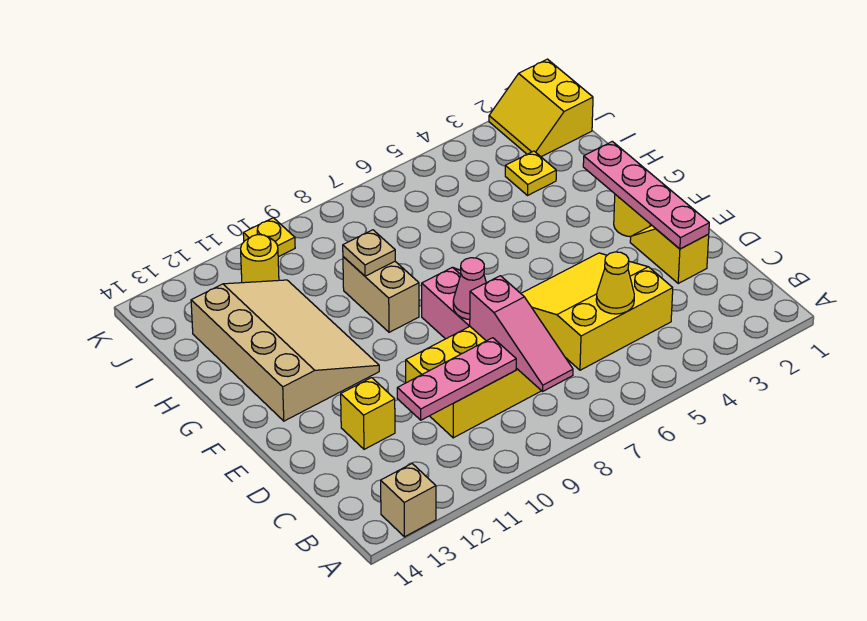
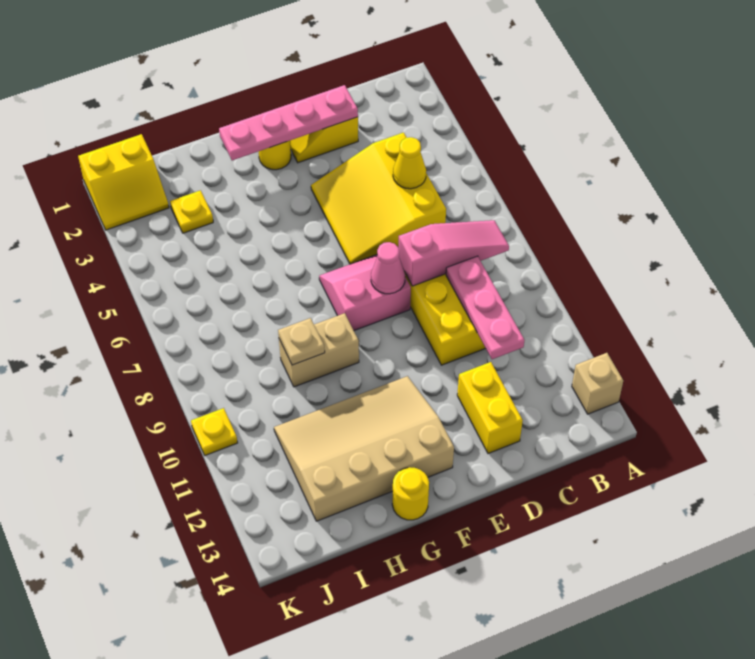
yellow 1x1 brick [341,378,395,449] -> yellow 1x2 brick [457,362,523,454]
yellow 1x1 round brick [241,235,279,283] -> yellow 1x1 round brick moved to [392,467,429,520]

